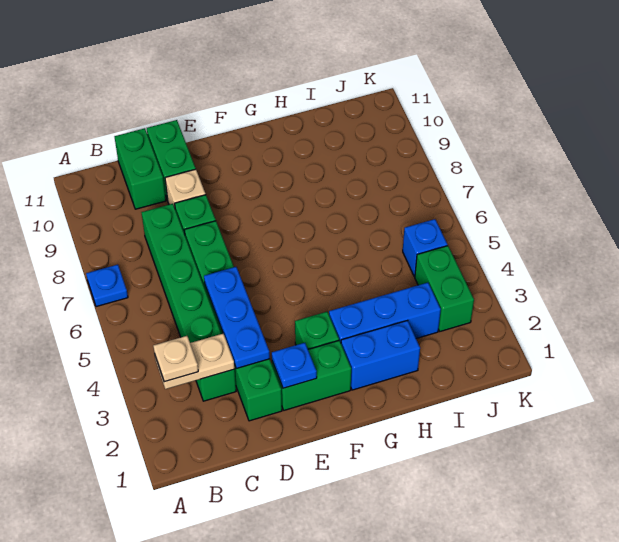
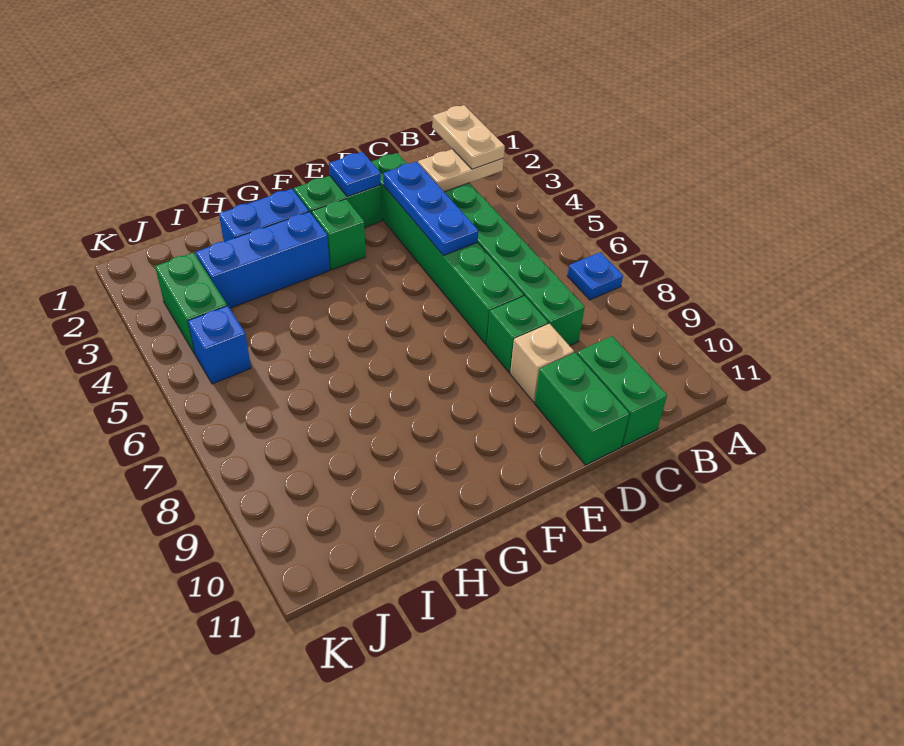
tan 1x1 plate [153,336,198,382] -> tan 1x2 plate [432,105,505,169]

